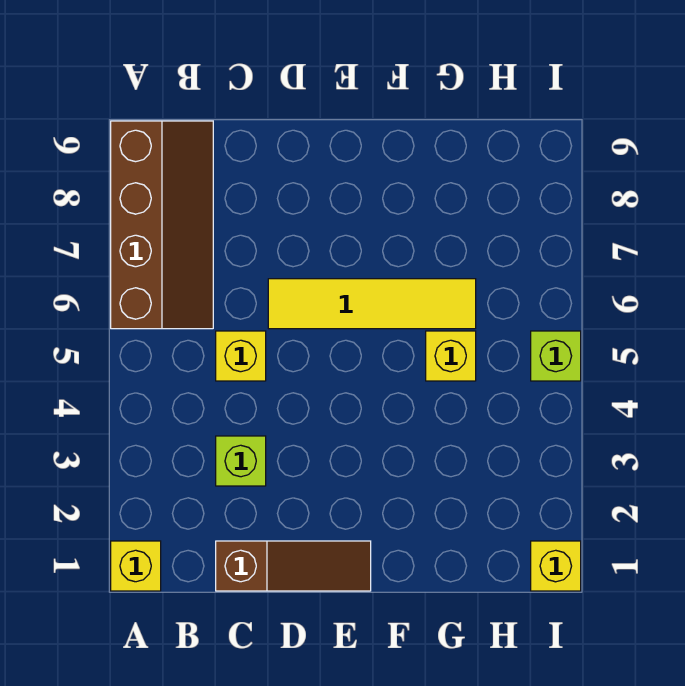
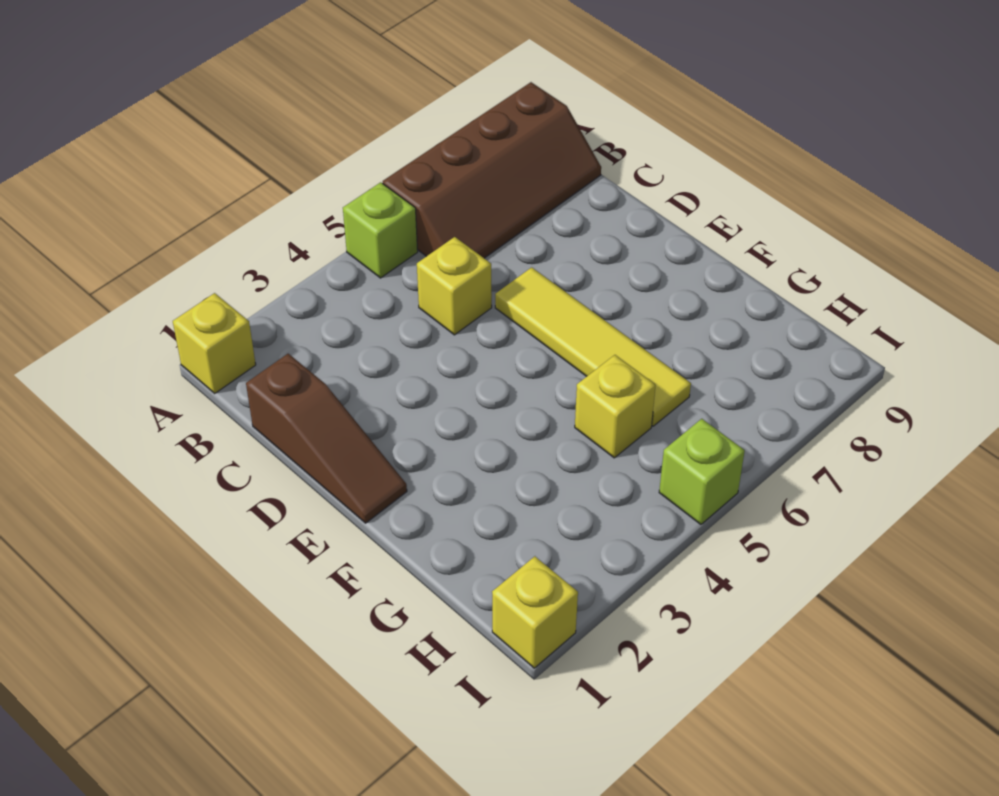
lime 1x1 brick [216,436,266,486] -> lime 1x1 brick moved to [343,182,418,278]

